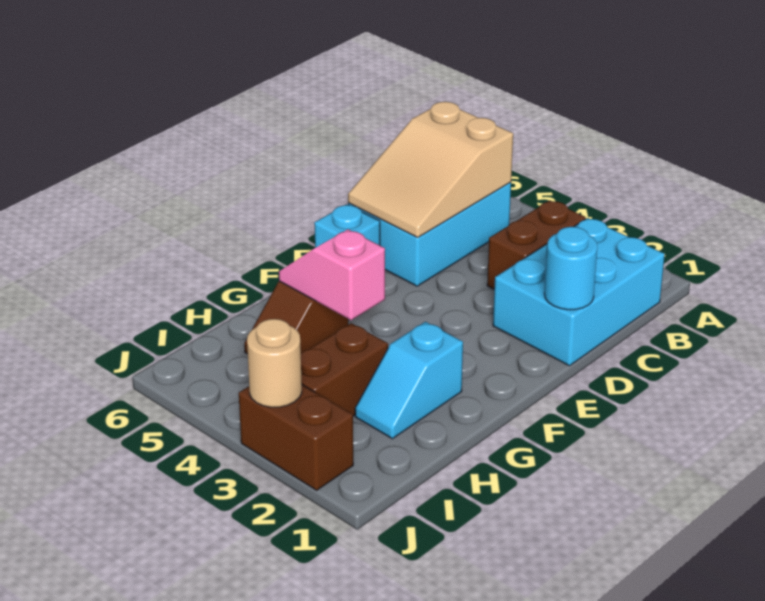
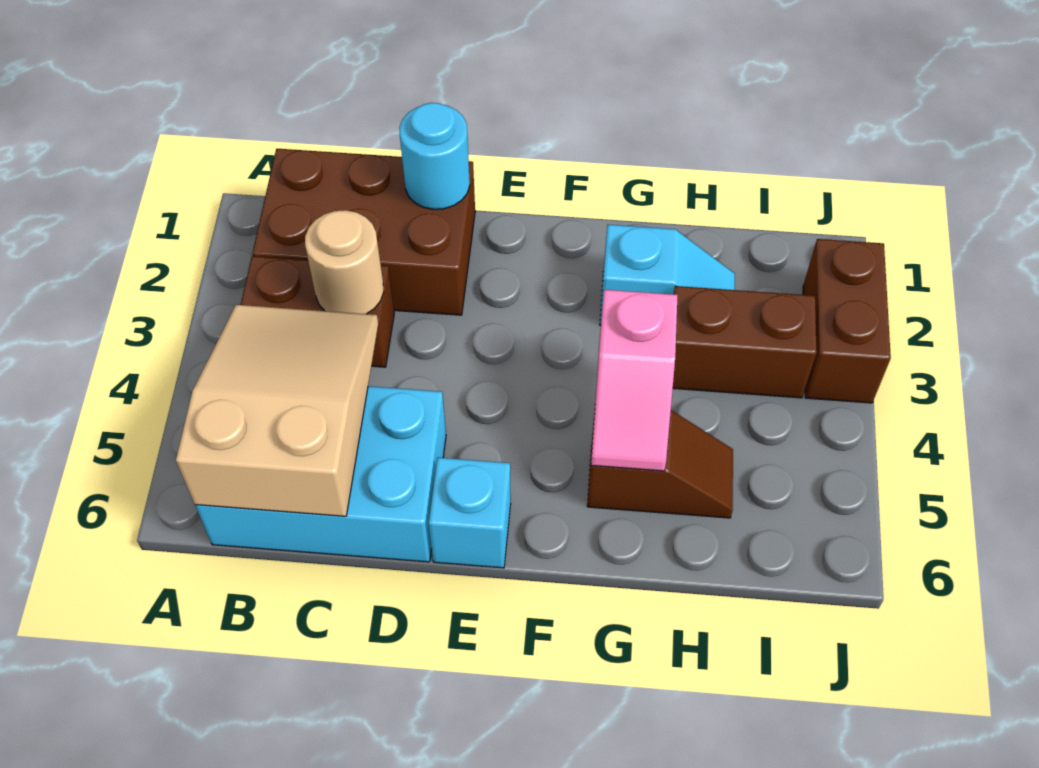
cyan 2x3 brick [493,218,665,366] -> brown 2x3 brick [252,149,475,315]
tan 2x3 slope [348,102,513,237] -> tan 2x3 slope turned to [176,305,378,516]
tan 1x1 round brick [247,319,302,407] -> tan 1x1 round brick moved to [305,210,384,314]

